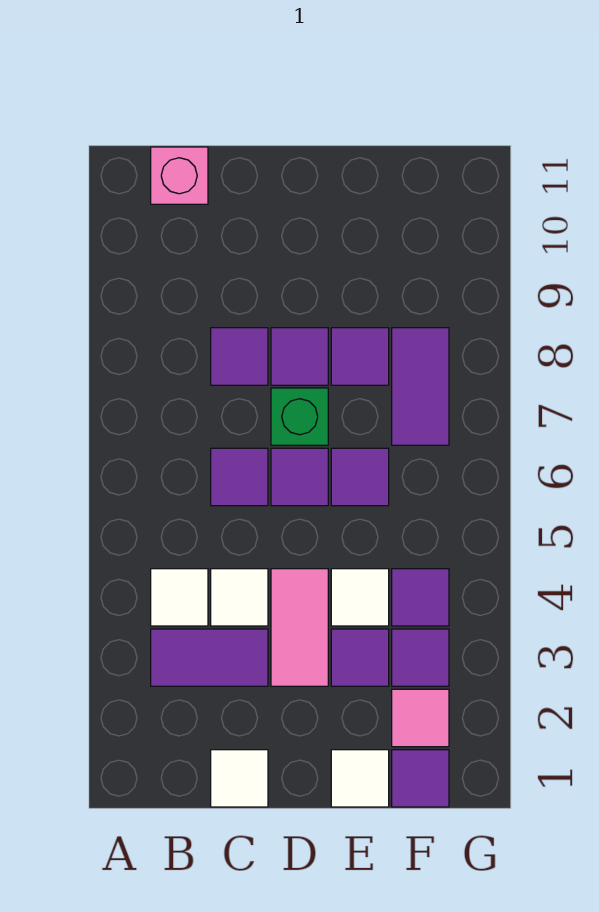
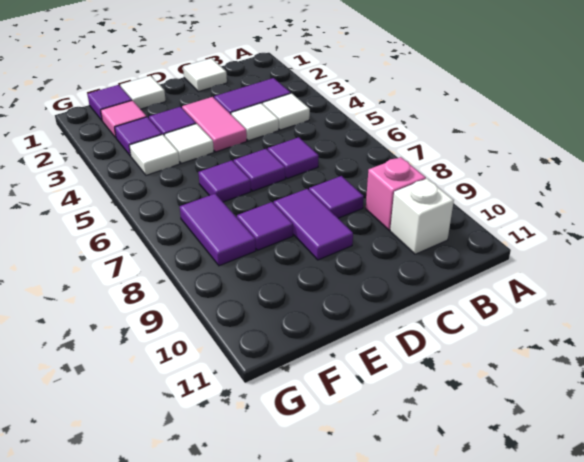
none -> white 1x1 brick [390,179,454,254]
pink 1x1 brick [151,147,208,204] -> pink 1x1 brick moved to [366,157,426,230]
green 1x1 brick [271,388,328,445] -> none
purple 1x1 tile [271,328,328,385] -> purple 1x2 tile [274,189,353,260]
purple 1x1 tile [392,569,449,626] -> white 1x1 tile [129,134,180,175]

